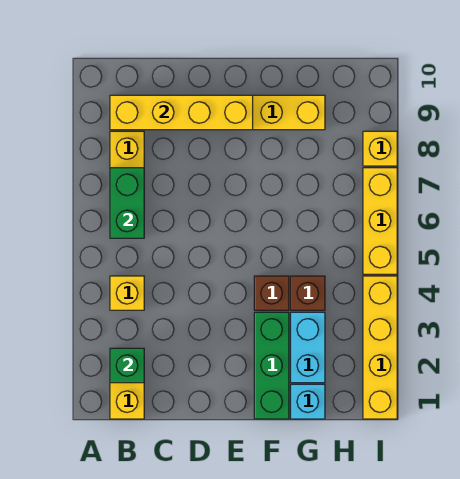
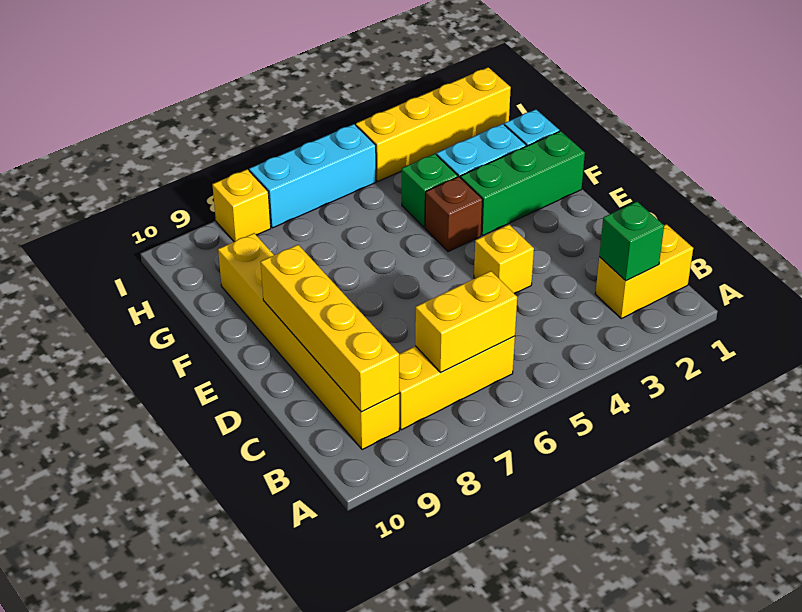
yellow 1x1 brick [110,276,144,310] -> yellow 1x1 brick moved to [474,225,534,294]
green 1x2 brick [110,168,144,238] -> yellow 1x2 brick [415,271,517,372]
brown 1x1 brick [291,276,325,310] -> green 1x1 brick [402,154,458,228]
yellow 1x3 brick [363,168,397,274] -> cyan 1x3 brick [249,124,376,228]

